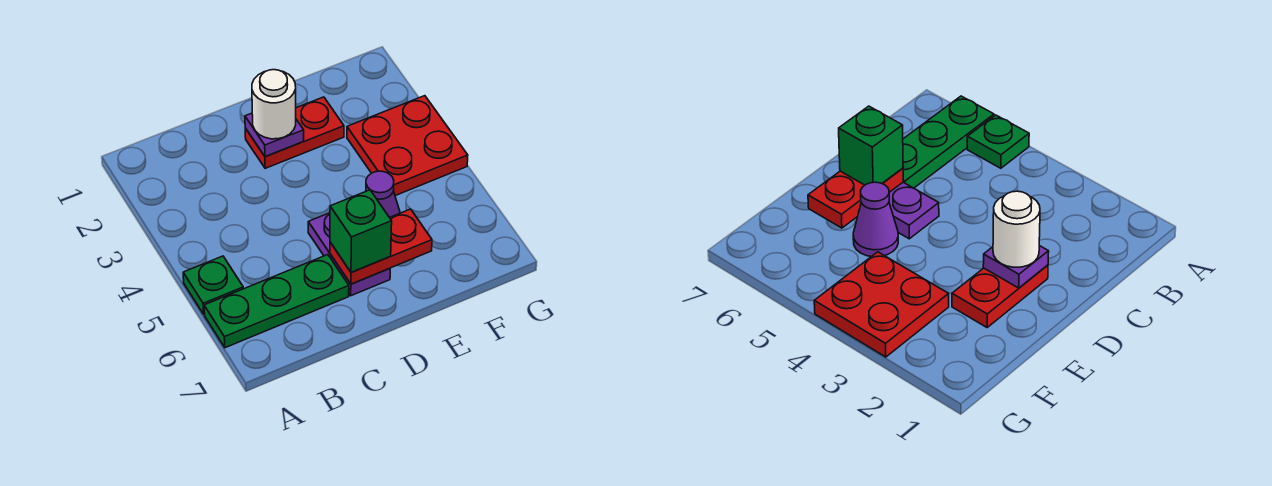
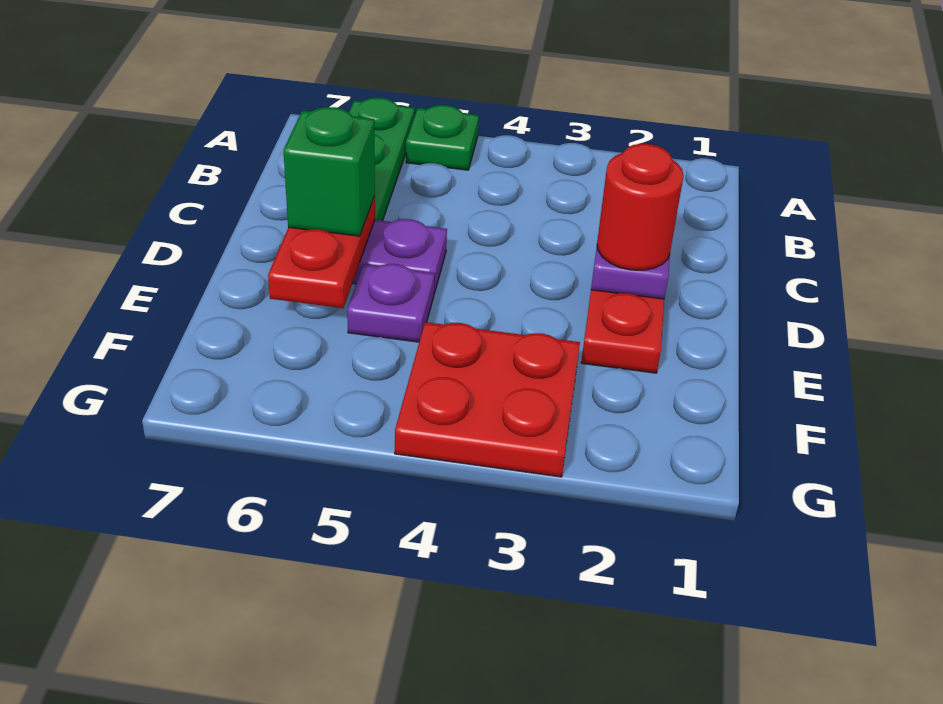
white 1x1 round brick [252,70,296,139] -> red 1x1 round brick [597,144,684,270]
purple 1x1 cone [366,171,400,218] -> purple 1x1 plate [347,264,435,342]

